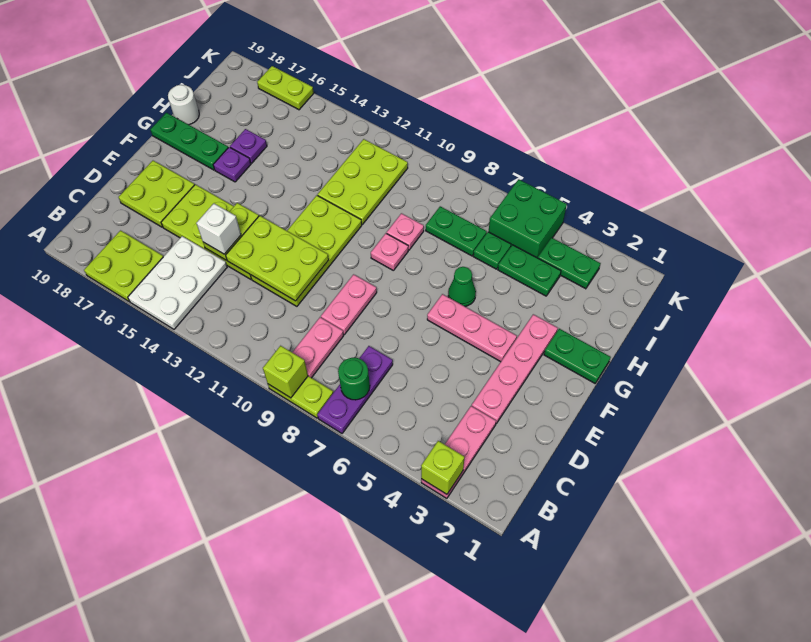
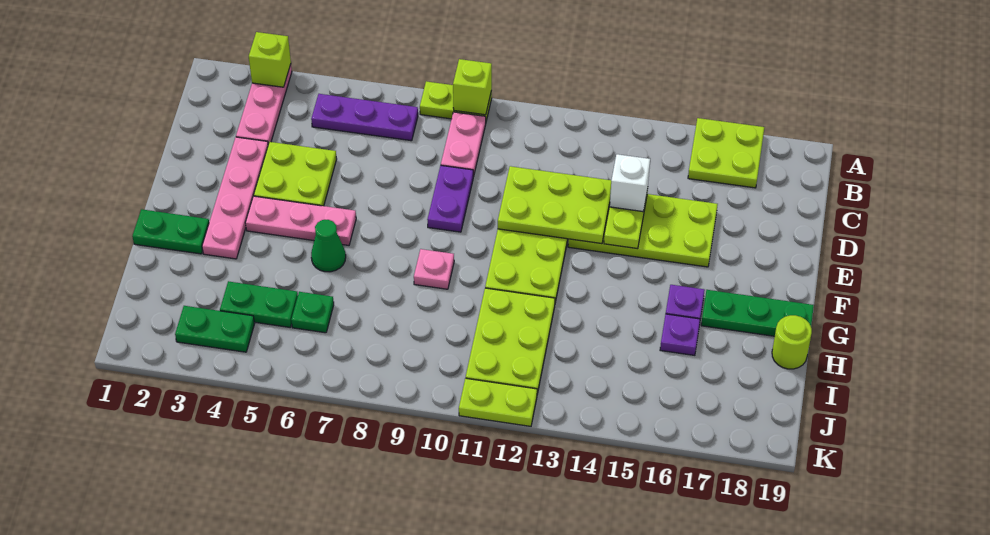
purple 1x3 plate [317,346,393,433] -> purple 1x3 plate turned to [311,94,418,141]
white 2x3 plate [128,236,227,329] -> none
green 1x1 round brick [338,358,370,400] -> none
pink 1x2 plate [321,274,377,334] -> purple 1x2 plate [427,165,473,232]
lime 2x2 plate [119,161,194,227] -> lime 2x2 plate moved to [254,142,337,206]
pink 1x1 plate [387,213,424,250] -> none
white 1x1 round brick [168,85,199,125] -> lime 1x1 round brick [772,315,812,369]
green 1x2 plate [426,206,487,256] -> none
green 2x2 brick [489,179,567,258] -> none
lime 1x2 plate [257,66,314,110] -> lime 1x2 plate moved to [459,378,537,426]

